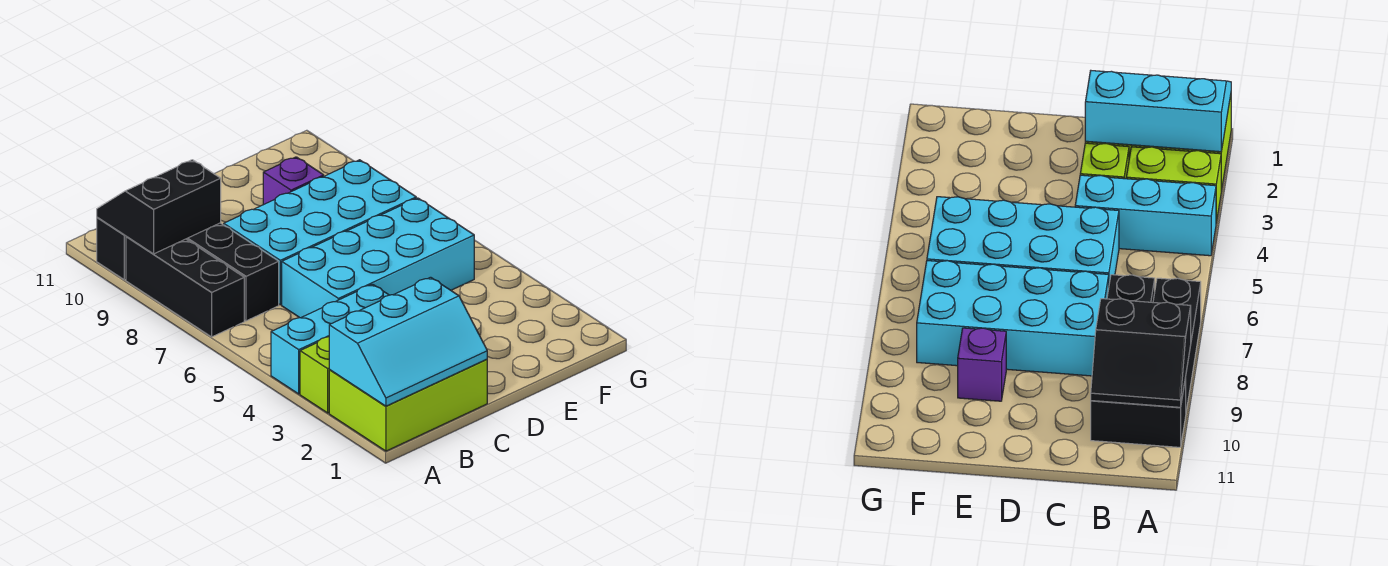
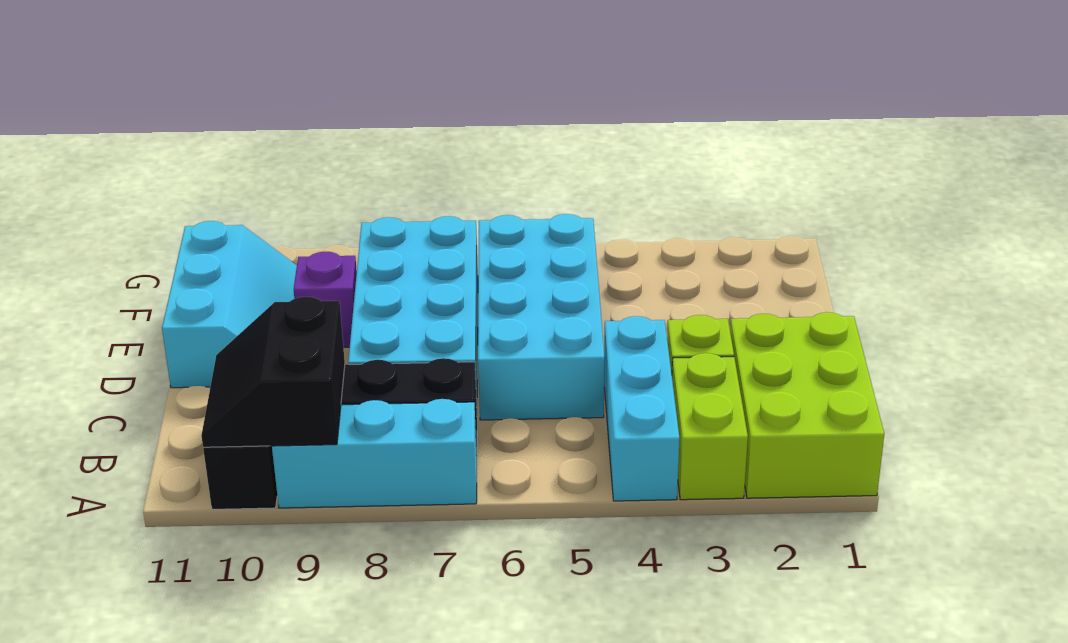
cyan 2x3 slope [329,277,487,406] -> cyan 2x3 slope moved to [162,221,297,388]
black 1x3 brick [126,236,244,337] -> cyan 1x3 brick [272,399,477,508]

